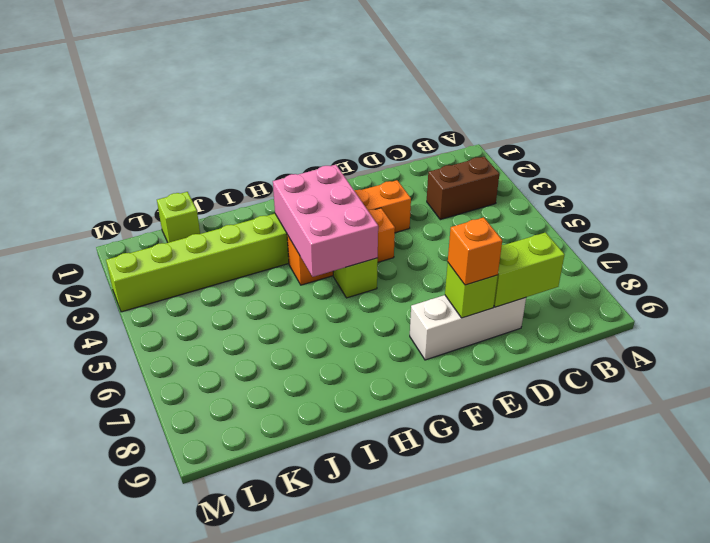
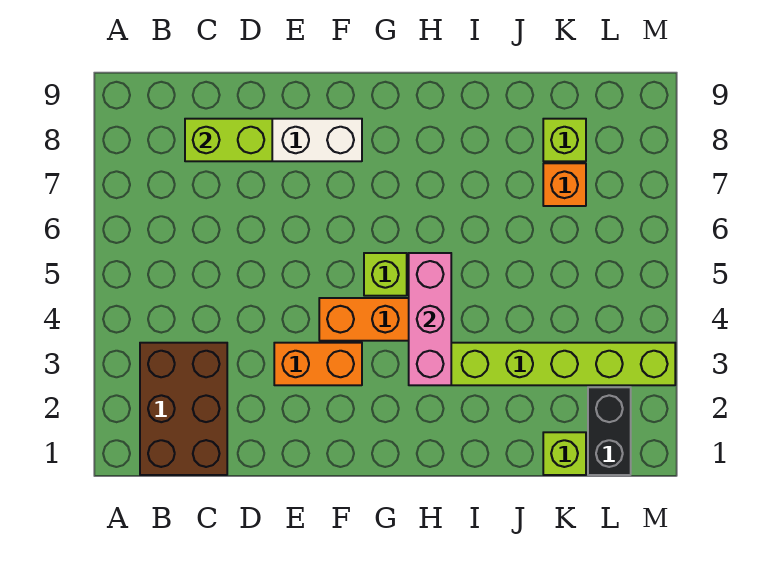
brown 1x2 brick [427,156,499,220] -> brown 2x3 brick [140,343,227,475]
lime 1x1 brick [445,263,498,318] -> lime 1x1 brick moved to [543,119,586,161]
orange 1x1 brick [448,217,502,285] -> orange 1x1 brick moved to [543,163,586,206]
pink 2x3 brick [273,165,378,277] -> pink 1x3 brick [409,253,451,385]
none -> black 1x2 brick [588,387,631,475]

